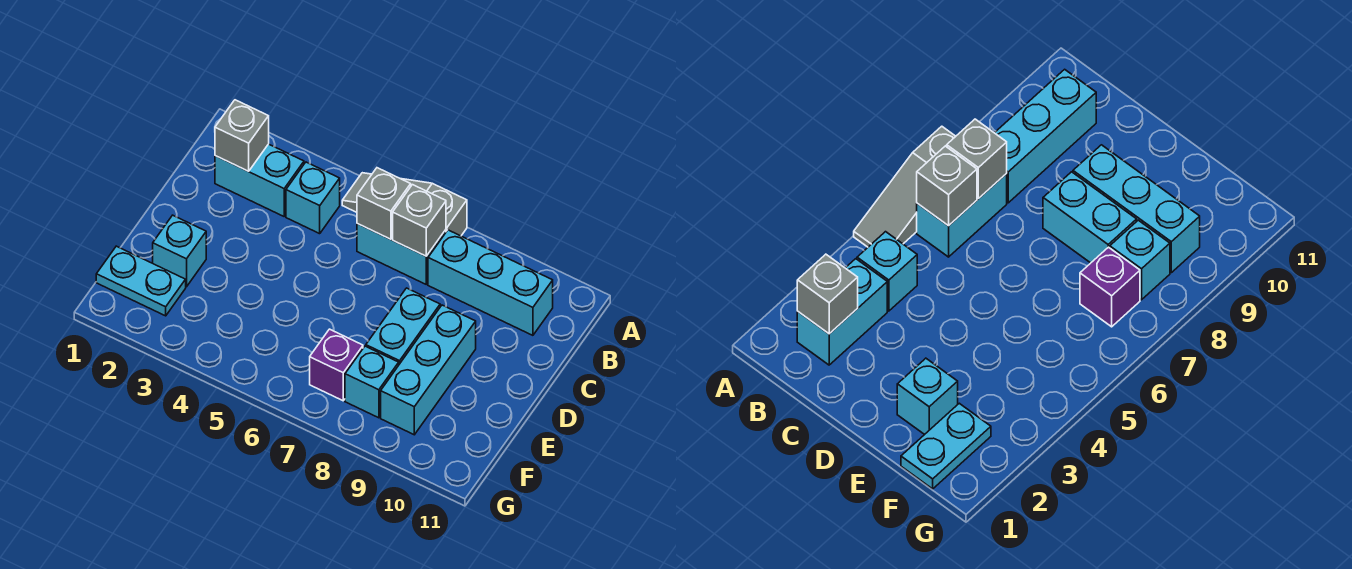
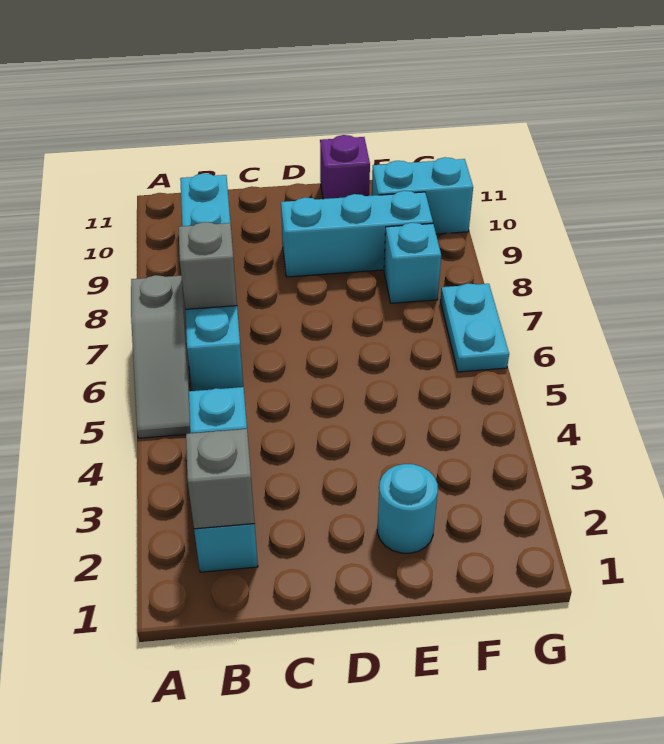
grey 1x1 brick [357,168,411,239] -> none
cyan 1x2 brick [366,288,440,364] -> cyan 1x2 brick moved to [372,157,473,234]
cyan 1x1 brick [153,215,206,287] -> cyan 1x1 round brick [377,464,438,553]
cyan 1x2 plate [96,246,186,316] -> cyan 1x2 plate moved to [440,283,509,372]
purple 1x1 brick [310,329,363,401] -> purple 1x1 brick moved to [320,135,370,199]

